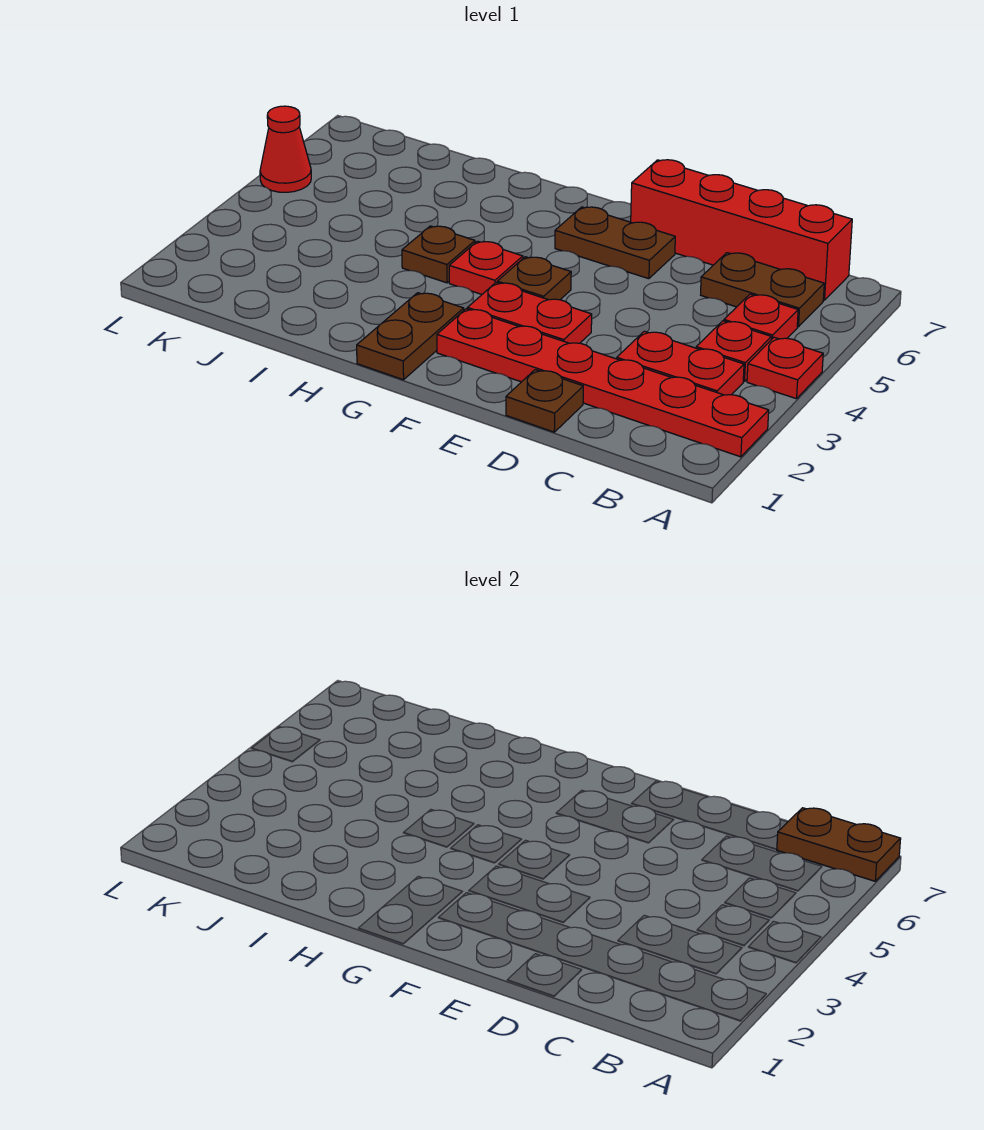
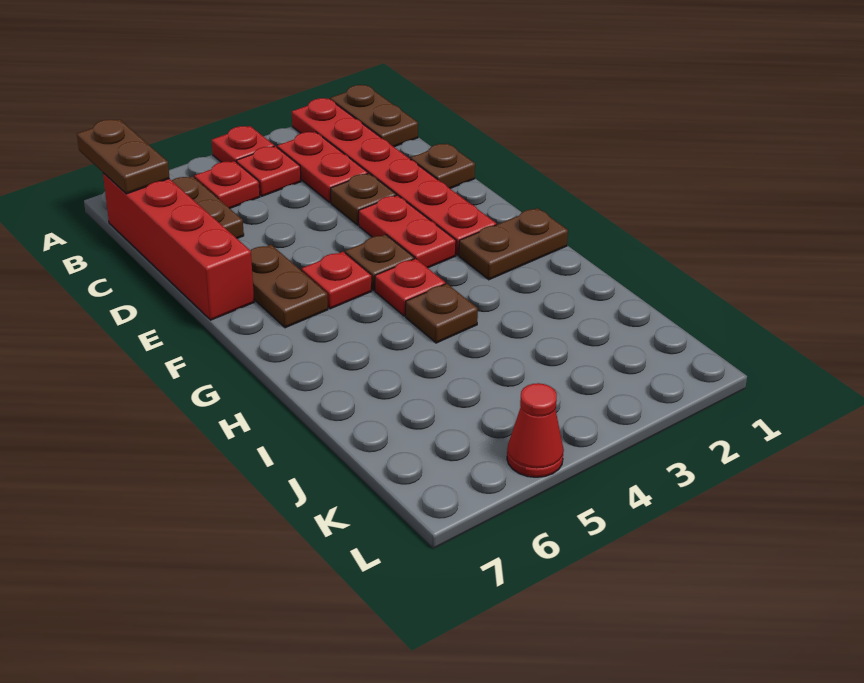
none -> brown 1x2 plate [330,85,418,147]
none -> brown 1x1 plate [331,173,396,225]
none -> red 1x1 plate [302,252,372,309]

